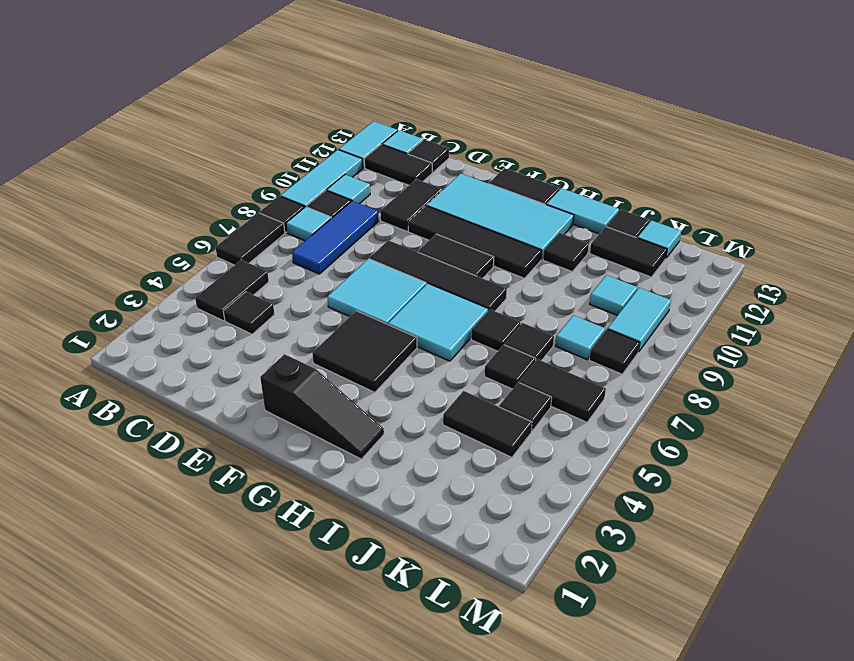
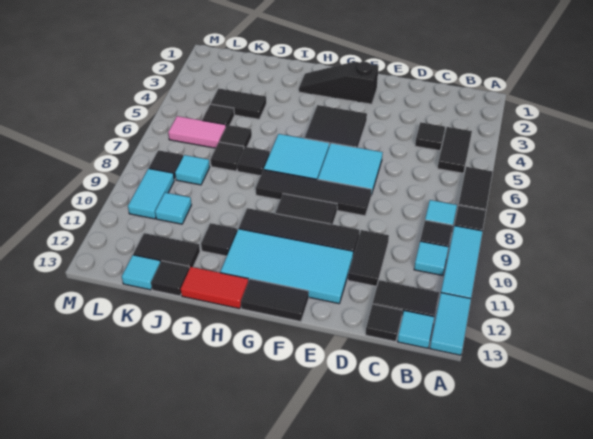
blue 1x3 tile [292,201,379,274] -> none
cyan 1x2 tile [546,188,619,234] -> red 1x2 tile [181,267,248,309]
black 1x2 tile [519,359,606,422] -> pink 1x2 tile [168,116,226,148]

